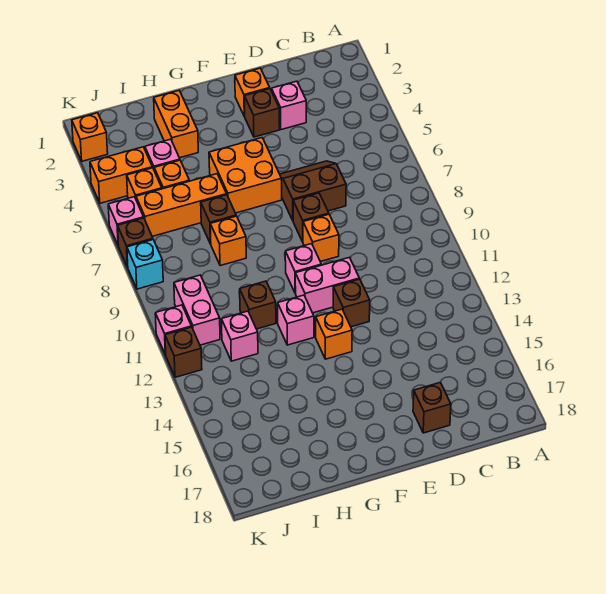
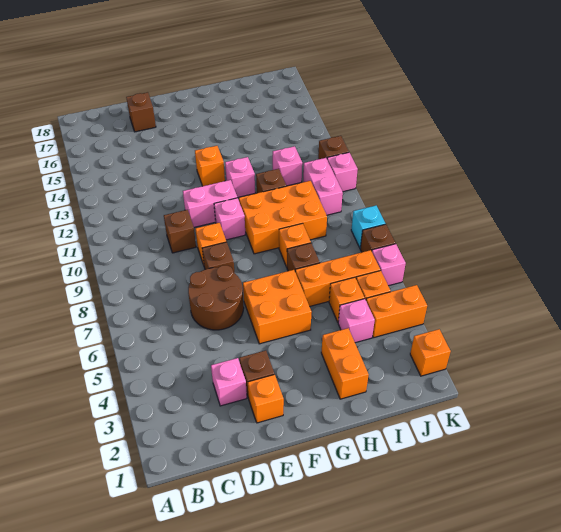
brown 2x2 slope [280,161,346,220] -> brown 2x2 round brick [188,265,244,330]
brown 1x1 brick [333,279,370,327] -> brown 1x1 brick moved to [164,210,196,253]
none -> orange 2x3 brick [239,181,327,254]

